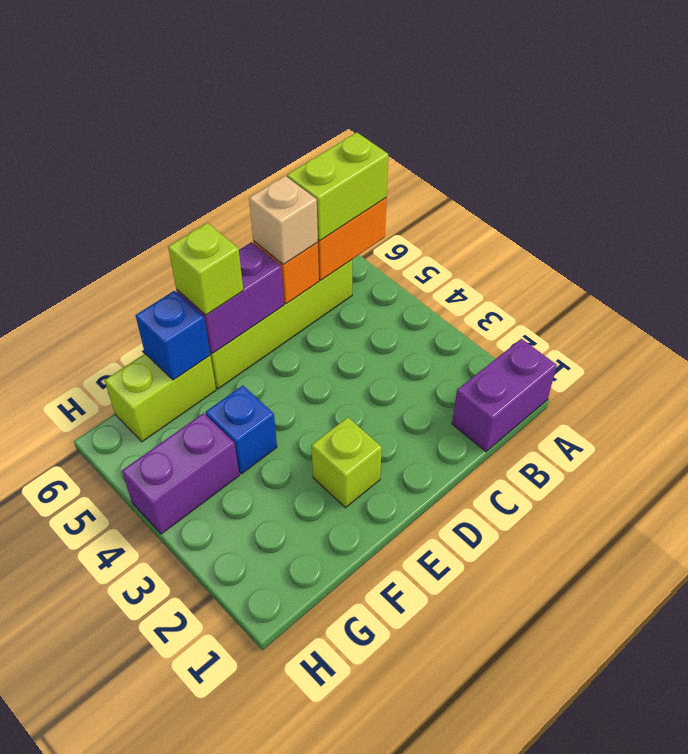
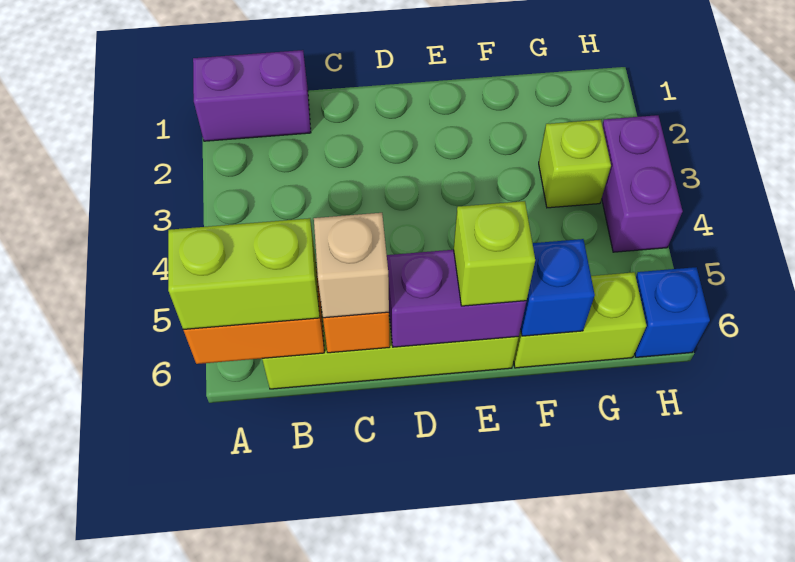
lime 1x1 brick [312,417,382,508] -> lime 1x1 brick moved to [539,120,611,208]
blue 1x1 brick [206,386,277,474] -> blue 1x1 brick moved to [635,267,710,357]
purple 1x2 brick [122,413,239,534] -> purple 1x2 brick turned to [602,115,683,252]

